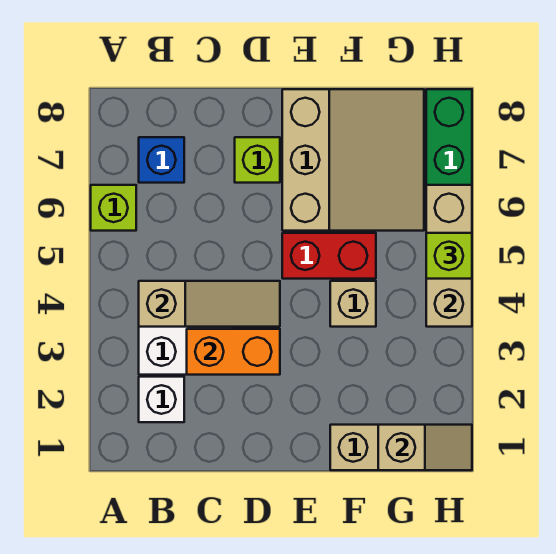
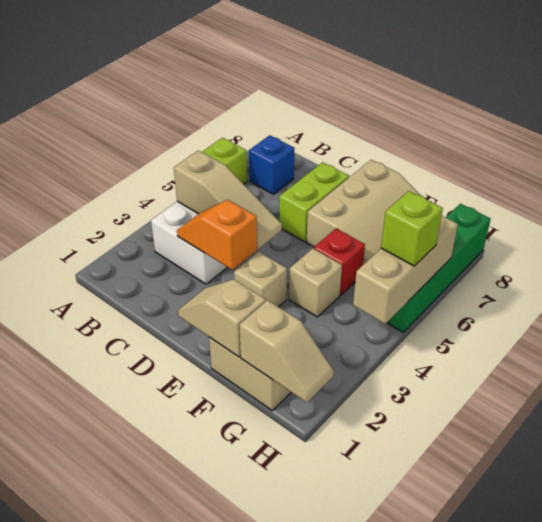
white 1x1 brick [139,377,184,422] -> none
orange 1x2 brick [187,329,280,375] -> orange 1x2 slope [177,200,257,270]
lime 1x1 brick [235,137,280,183] -> lime 1x2 brick [279,162,349,242]
none -> tan 1x2 slope [178,279,266,357]
none -> tan 1x1 brick [234,252,287,307]
red 1x2 brick [282,233,376,279] -> red 1x1 brick [314,229,365,295]

